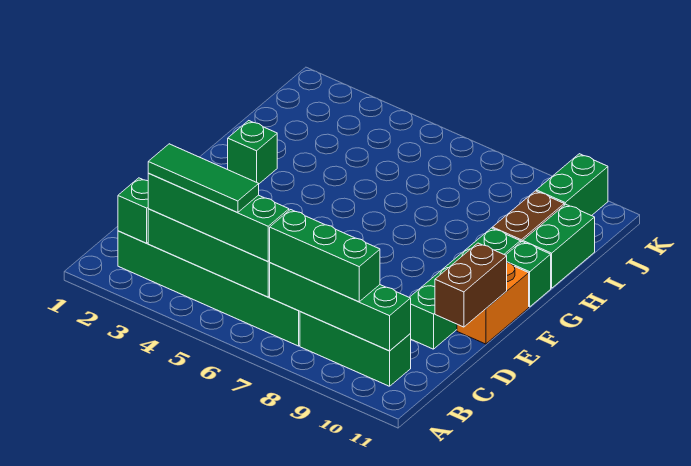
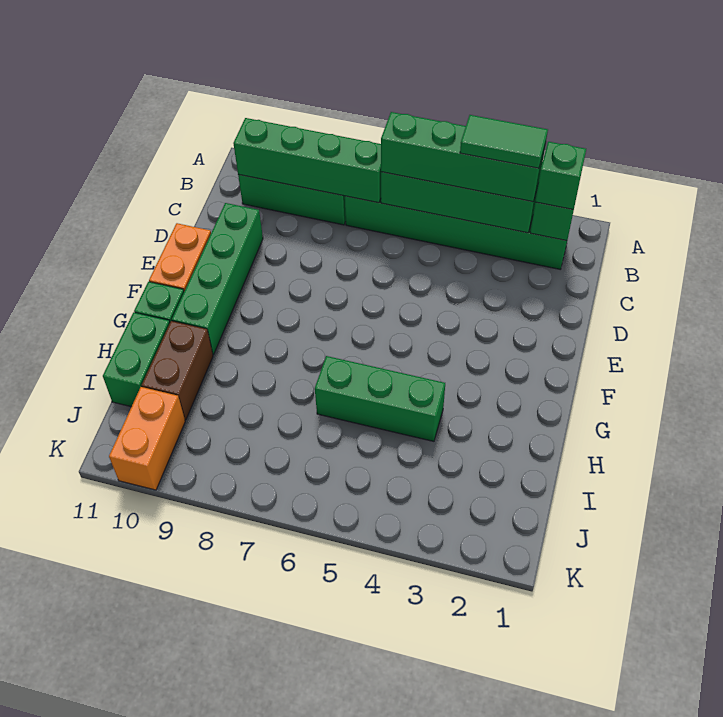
green 1x3 tile [148,144,259,213] -> green 1x2 tile [460,115,548,168]
green 1x3 brick [270,210,380,302] -> green 1x3 brick moved to [315,356,445,441]
brown 1x2 brick [435,243,507,327] -> none
green 1x1 brick [228,121,277,184] -> green 1x1 brick moved to [535,142,586,209]
green 1x2 brick [536,154,608,216] -> orange 1x2 brick [109,387,185,490]

